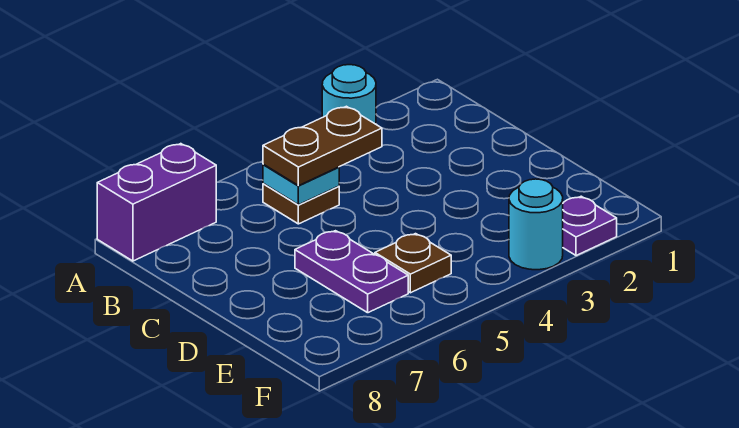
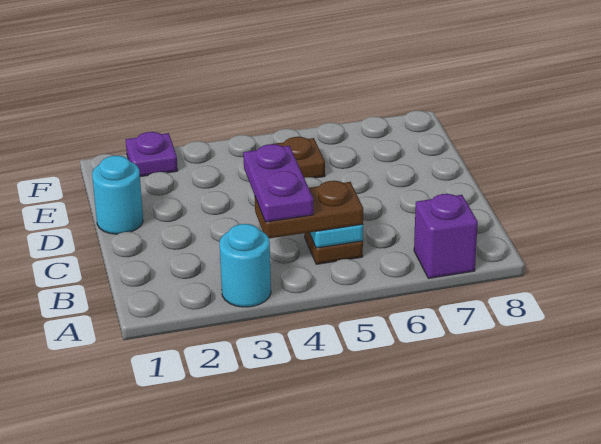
purple 1x2 brick [97,144,216,261] -> purple 1x1 brick [414,194,478,278]
purple 1x2 plate [295,231,408,313] -> purple 1x2 plate moved to [243,144,313,222]
cyan 1x1 round brick [509,179,563,270] -> cyan 1x1 round brick moved to [92,156,143,234]

